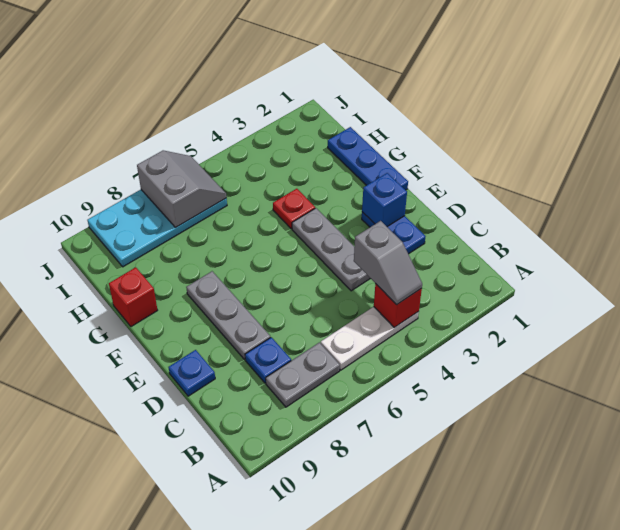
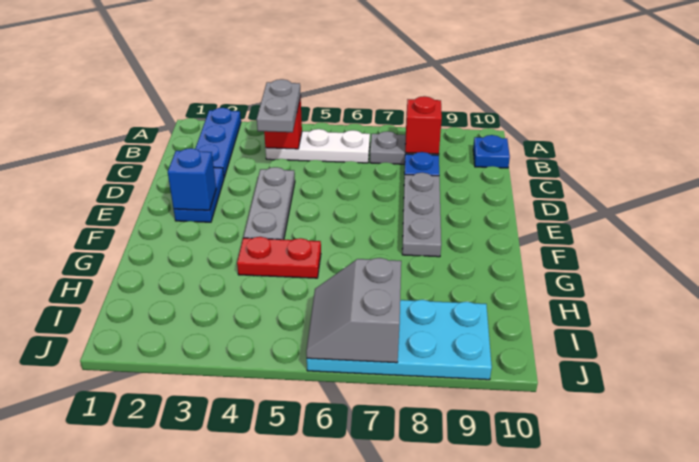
grey 1x2 slope [354,221,422,305] -> grey 1x2 plate [257,79,301,132]
blue 1x1 plate [168,350,215,396] -> blue 1x1 plate moved to [473,135,510,168]
blue 1x3 plate [328,127,408,190] -> blue 1x3 plate moved to [195,108,241,177]
red 1x1 plate [273,189,315,229] -> red 1x2 plate [237,237,321,278]
red 1x1 brick [109,267,158,327] -> red 1x1 brick moved to [405,96,442,154]

